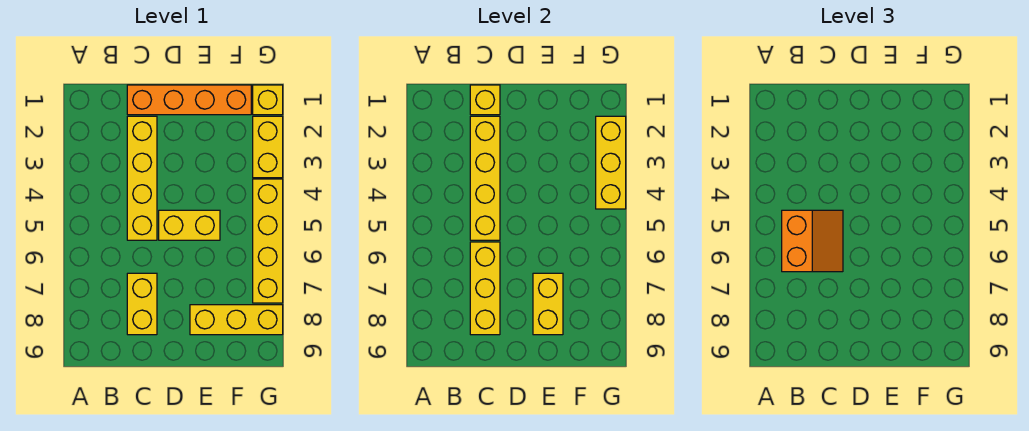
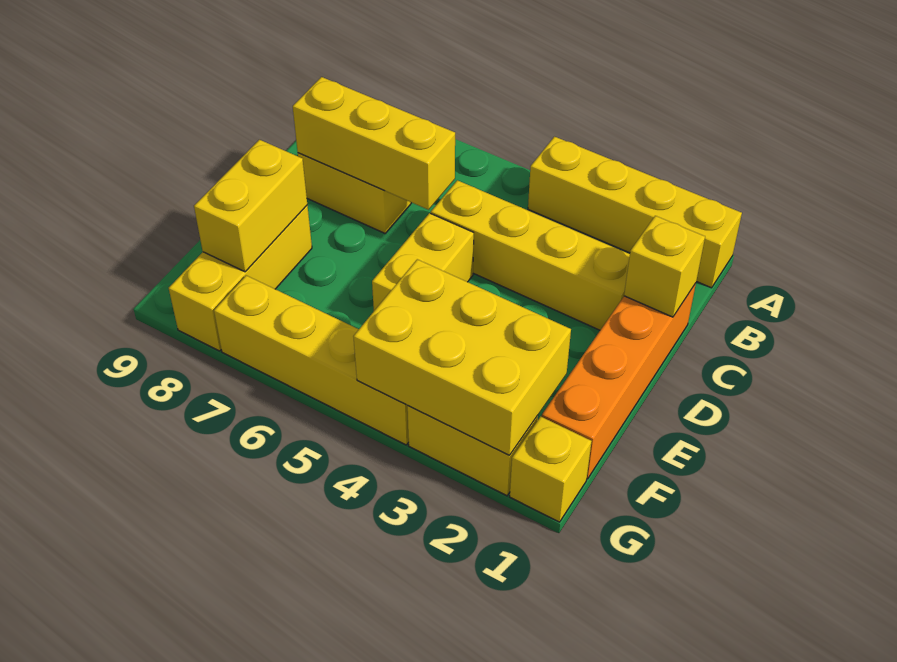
orange 2x2 slope [782,210,843,272] -> none
yellow 1x4 brick [470,116,500,240] -> yellow 1x4 brick moved to [528,137,742,288]
yellow 1x2 brick [533,273,563,335] -> yellow 1x2 brick turned to [194,140,307,272]
yellow 1x3 brick [596,116,626,209] -> yellow 2x3 brick [353,259,571,455]

